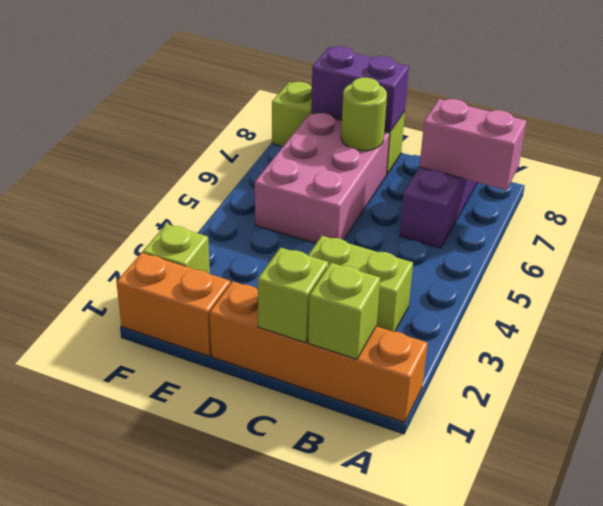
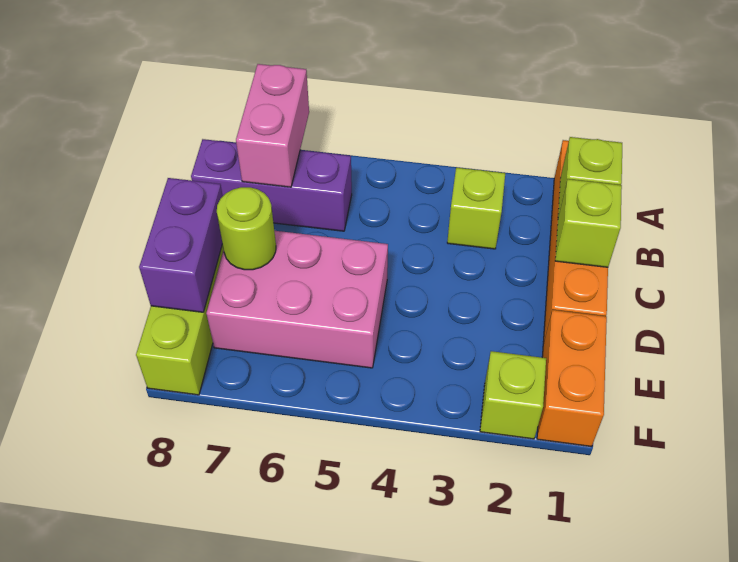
lime 1x2 brick [308,236,413,332] -> lime 1x1 brick [447,168,505,249]

